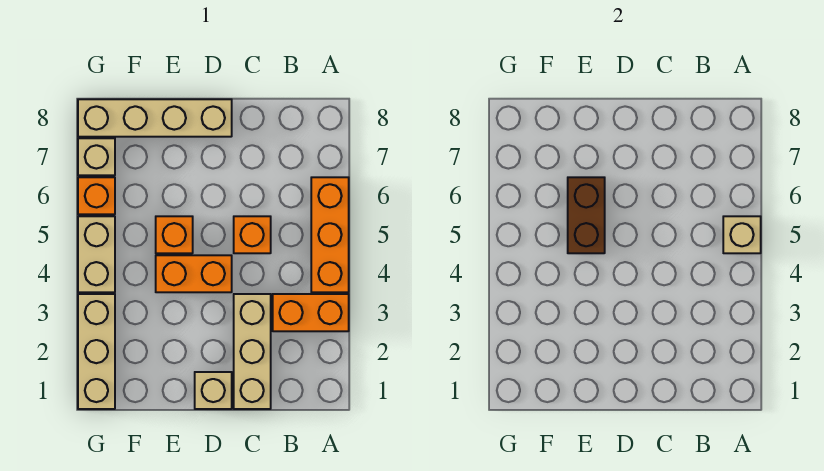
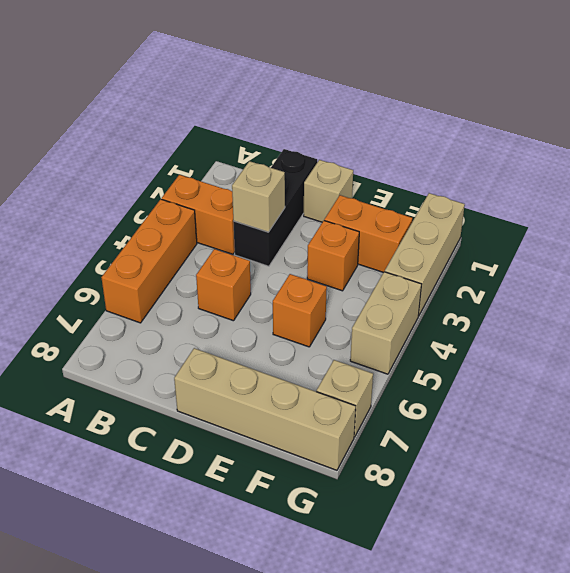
tan 1x1 brick [723,216,761,253] -> tan 1x1 brick moved to [232,161,285,232]
tan 1x3 brick [234,294,271,409] -> black 1x3 brick [233,149,317,266]
orange 1x2 brick [156,255,232,292] -> orange 1x2 brick moved to [324,195,413,272]
brown 1x2 brick [568,177,605,253] -> none
orange 1x1 brick [78,177,115,214] -> orange 1x1 brick moved to [307,221,359,291]

